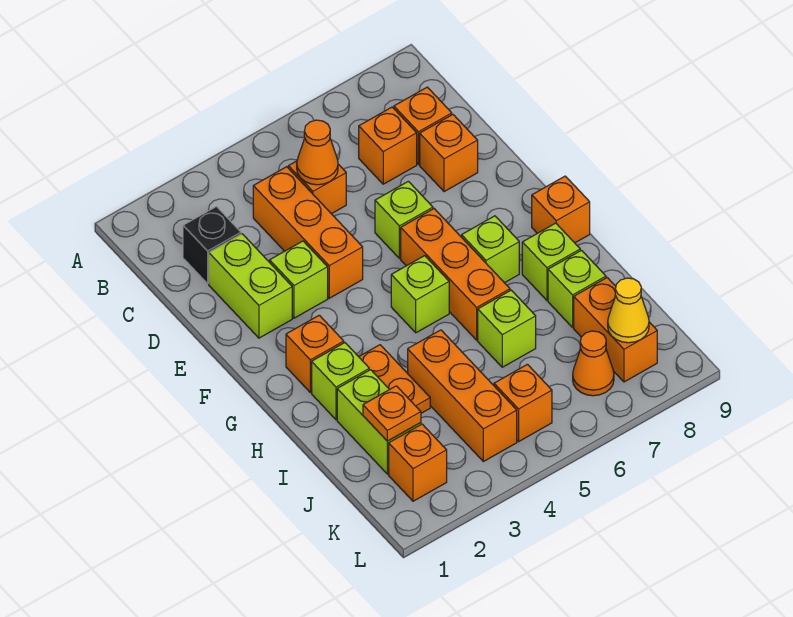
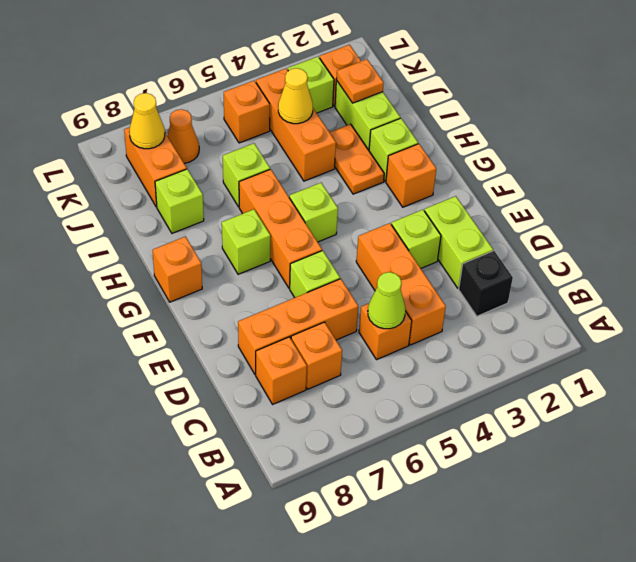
orange 1x1 cone [297,120,338,185] -> lime 1x1 cone [368,272,405,329]
orange 1x1 brick [420,115,478,192] -> orange 1x3 brick [238,279,358,374]
lime 1x1 brick [522,223,580,300] -> lime 1x1 brick moved to [288,57,334,113]
none -> yellow 1x1 cone [278,68,313,124]

